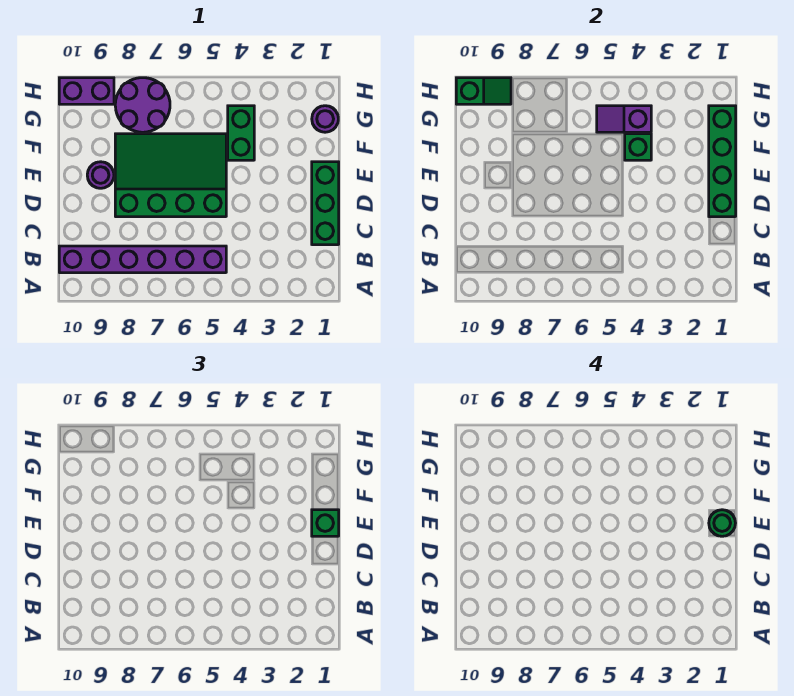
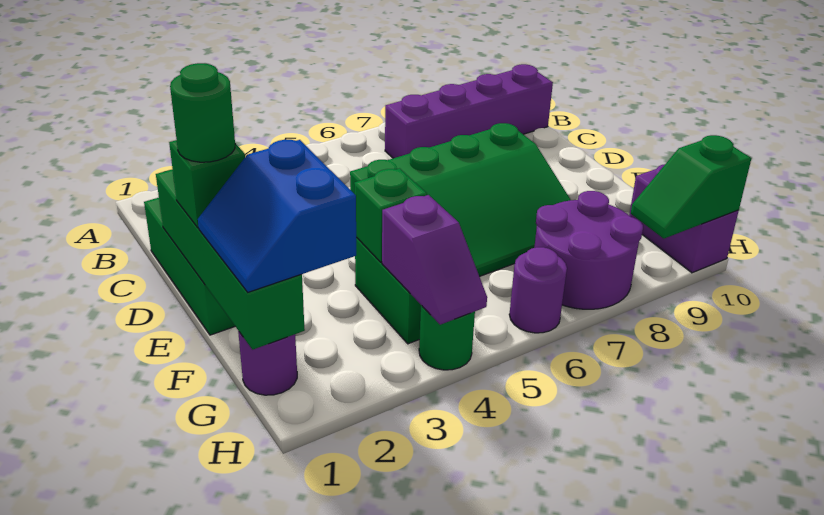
purple 1x6 brick [59,246,226,273] -> purple 1x4 brick [385,64,553,158]
purple 1x1 round brick [87,162,114,188] -> purple 1x1 round brick moved to [509,247,567,333]
none -> blue 2x2 slope [198,140,356,292]
purple 1x2 slope [597,106,651,132] -> purple 1x2 slope turned to [382,195,487,325]
none -> green 1x1 round brick [419,305,475,370]
purple 1x2 brick [59,78,114,104] -> purple 1x2 brick turned to [629,164,739,273]

